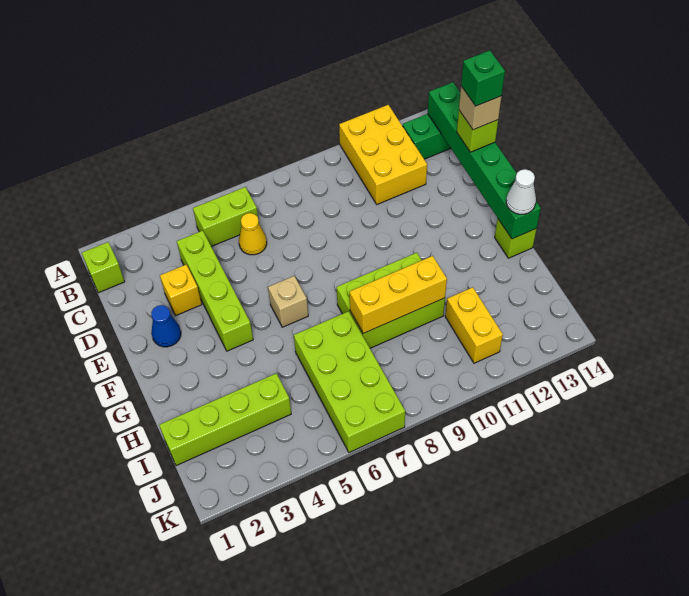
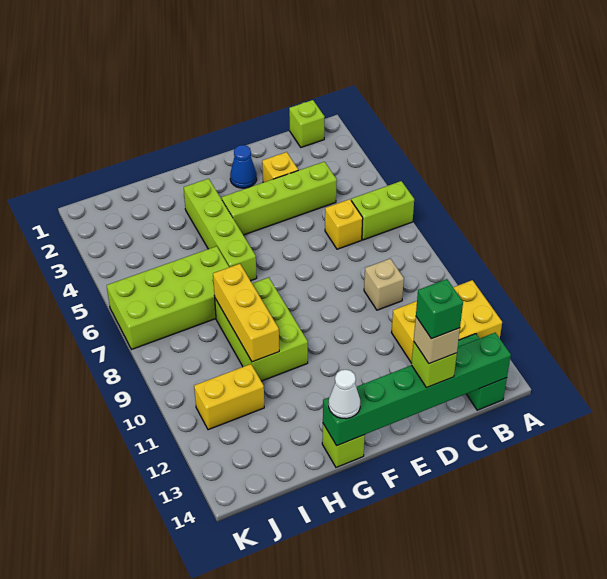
lime 1x2 brick [193,187,259,247] -> lime 1x2 brick turned to [351,181,414,240]
yellow 1x1 cone [239,213,267,255] -> yellow 1x1 brick [325,199,363,249]
tan 1x1 brick [268,276,308,327] -> tan 1x1 brick moved to [364,259,404,310]
lime 1x4 brick [159,373,291,466] -> lime 1x4 brick moved to [184,179,257,281]

